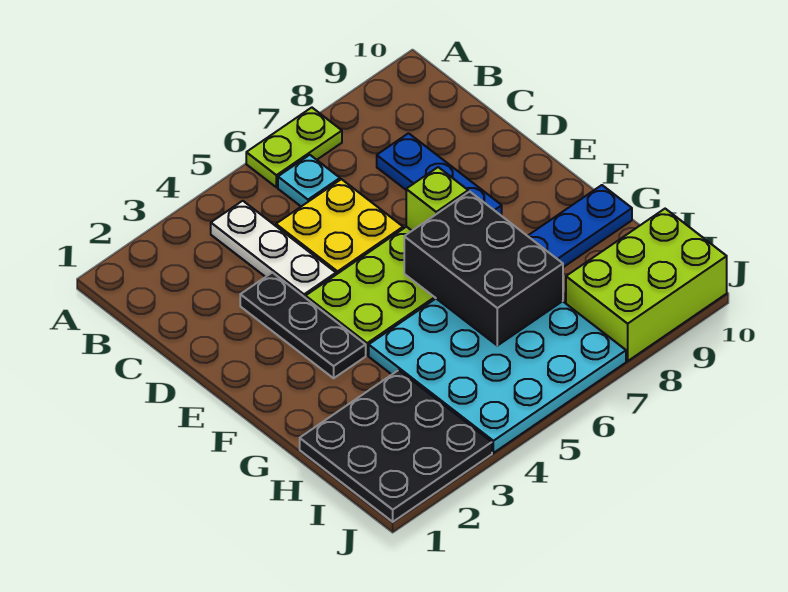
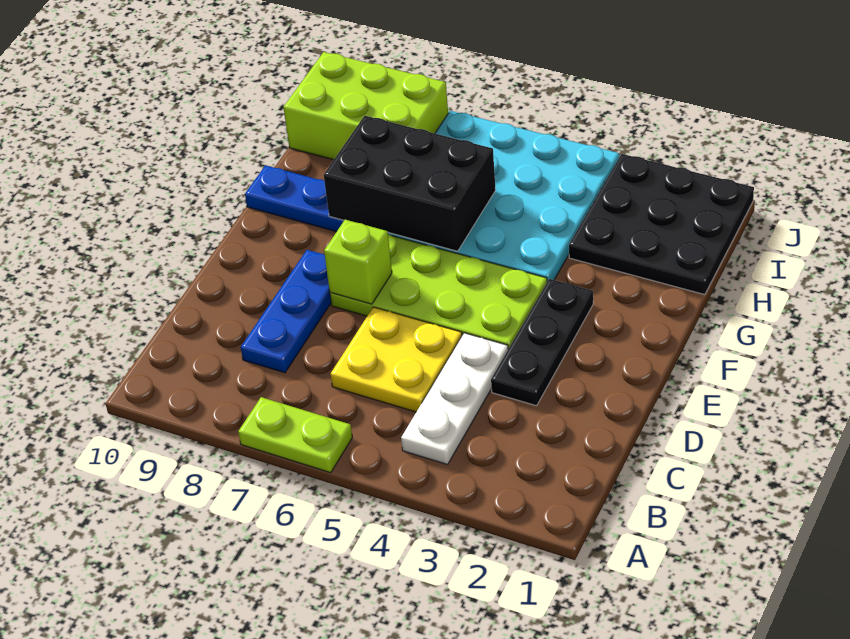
cyan 1x1 plate [278,155,340,206] -> none
black 2x3 brick [404,192,563,346] -> black 2x3 brick turned to [324,116,496,251]

